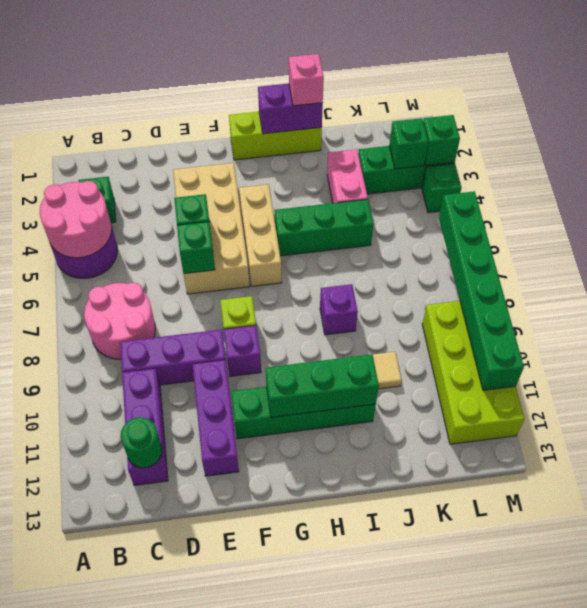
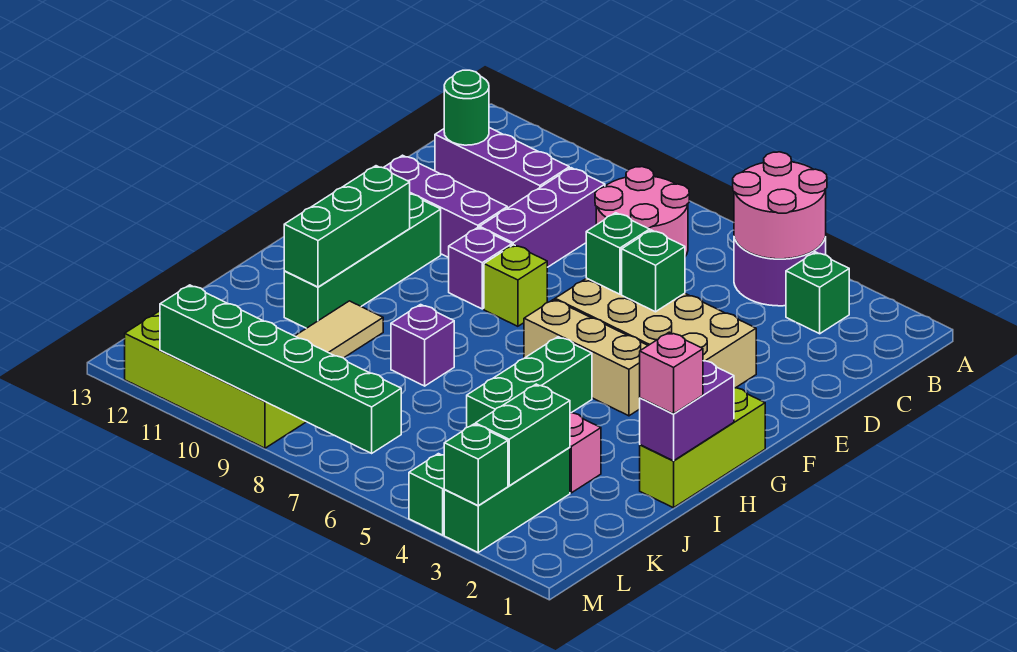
green 1x1 brick [389,118,428,169] -> green 1x2 brick [476,384,570,486]

